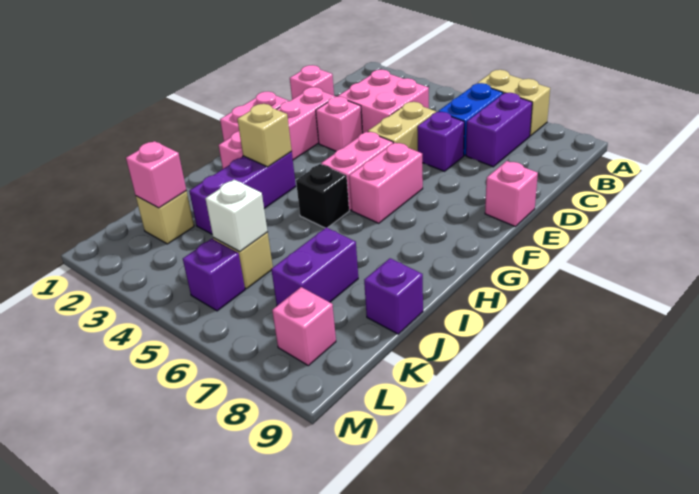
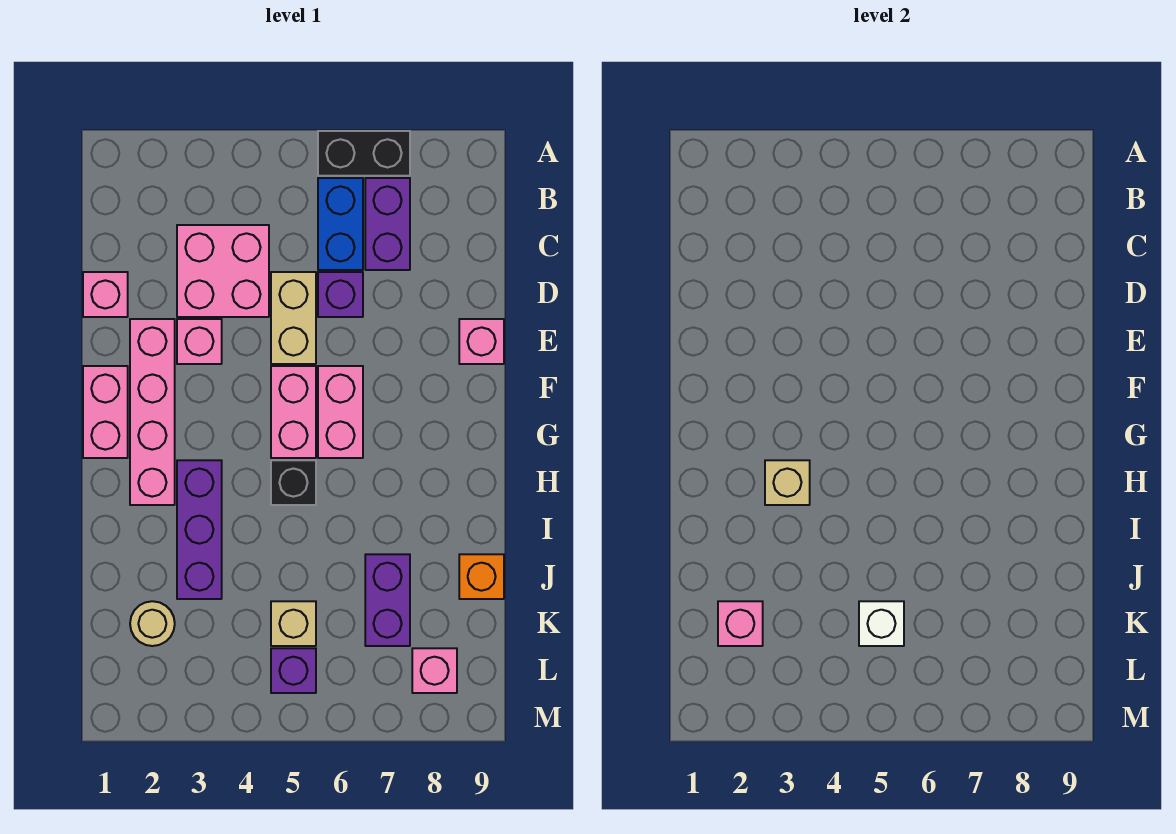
tan 1x2 brick [477,70,550,136] -> black 1x2 brick [318,131,410,176]
purple 1x1 brick [364,258,423,334] -> orange 1x1 brick [459,554,504,599]
tan 1x1 brick [136,191,194,244] -> tan 1x1 round brick [130,601,175,646]

